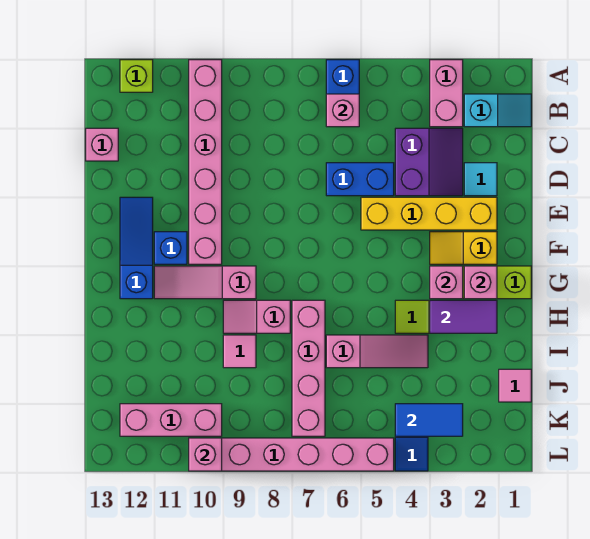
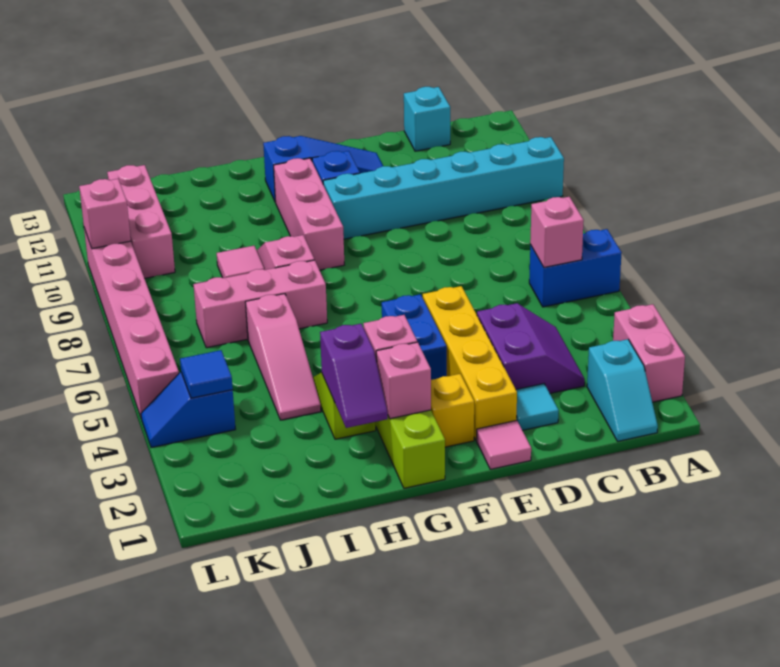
pink 1x2 brick [430,60,463,127] -> pink 1x2 brick turned to [613,304,685,402]
pink 1x6 brick [189,60,222,264] -> cyan 1x6 brick [323,137,564,239]
lime 1x1 brick [120,60,153,92] -> none
purple 2x2 slope [395,128,463,196] -> purple 2x2 slope turned to [477,303,585,393]
pink 1x1 brick [86,128,118,161] -> cyan 1x1 brick [404,87,450,151]
blue 1x2 brick [326,163,394,196] -> blue 1x2 brick moved to [382,294,447,380]
pink 1x3 slope [154,266,256,299] -> pink 1x3 brick [274,158,344,270]
purple 1x2 tile [430,300,497,333] -> purple 1x2 slope [320,324,388,428]
pink 1x4 brick [292,300,325,436] -> pink 1x3 brick [193,260,327,348]
pink 1x1 tile [499,369,531,402] -> pink 1x1 tile moved to [477,420,531,469]
blue 1x2 tile [395,404,463,436] -> blue 1x1 tile [180,350,233,398]

